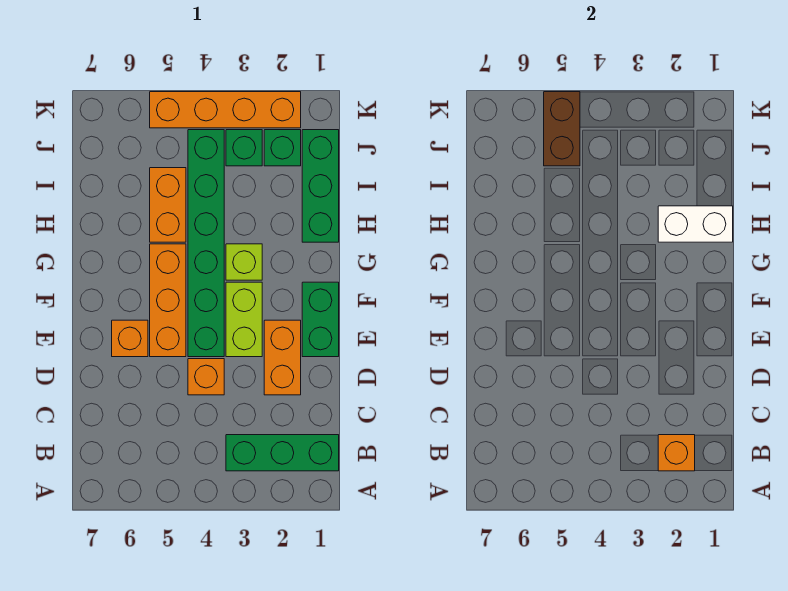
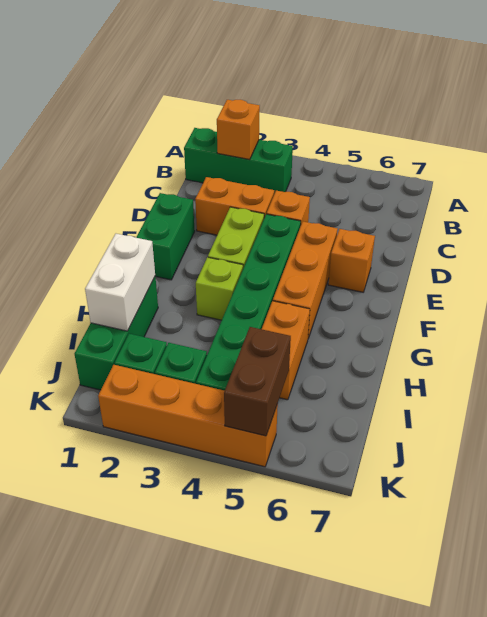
orange 1x2 brick [264,320,301,395] -> orange 1x2 brick turned to [195,177,274,235]
white 1x2 brick [658,206,733,242] -> white 1x2 brick turned to [85,234,155,331]

